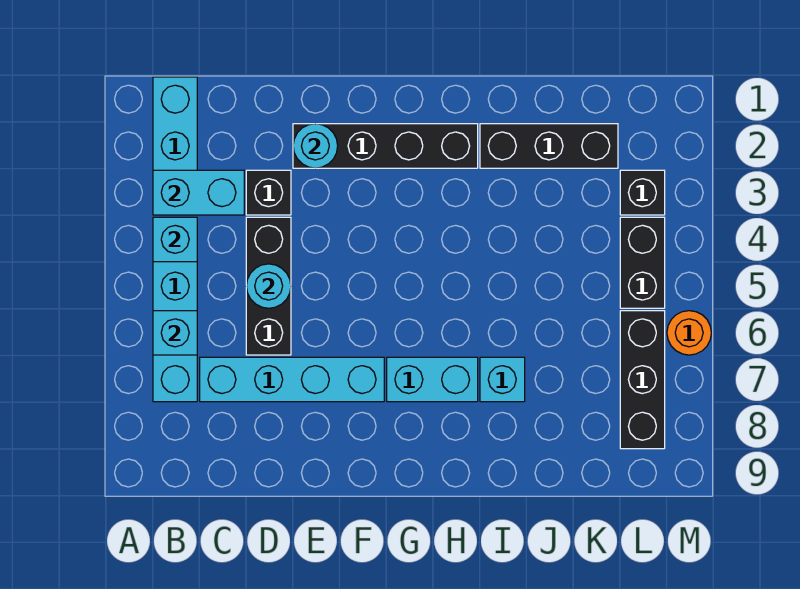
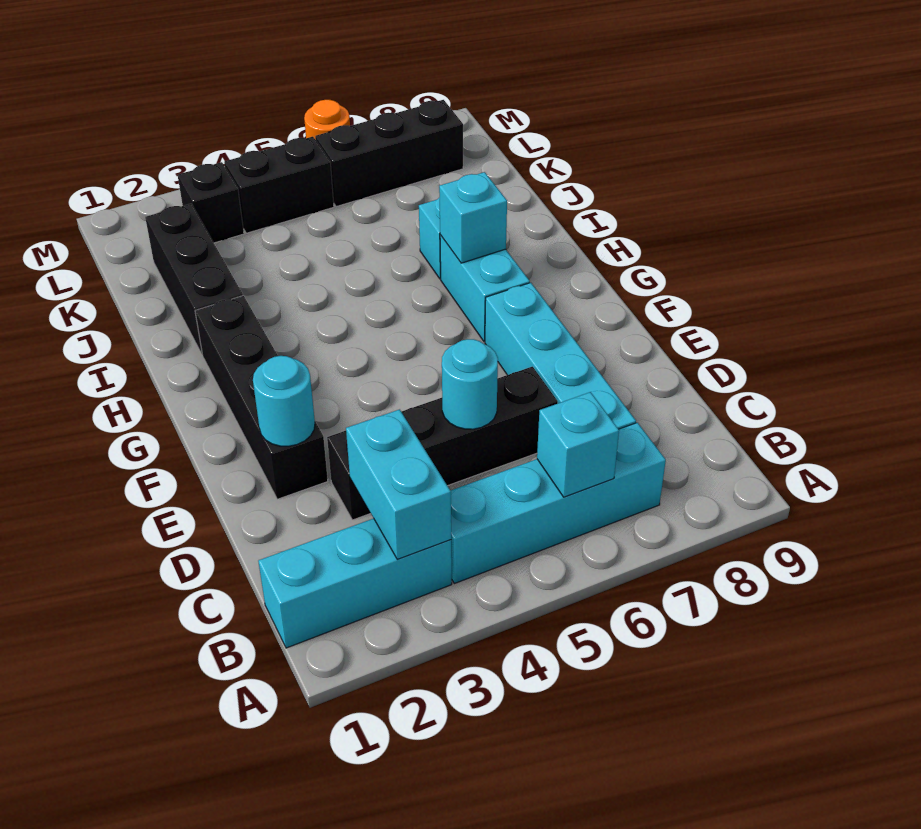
cyan 1x1 brick [153,217,197,262] -> cyan 1x1 brick moved to [439,172,507,263]

